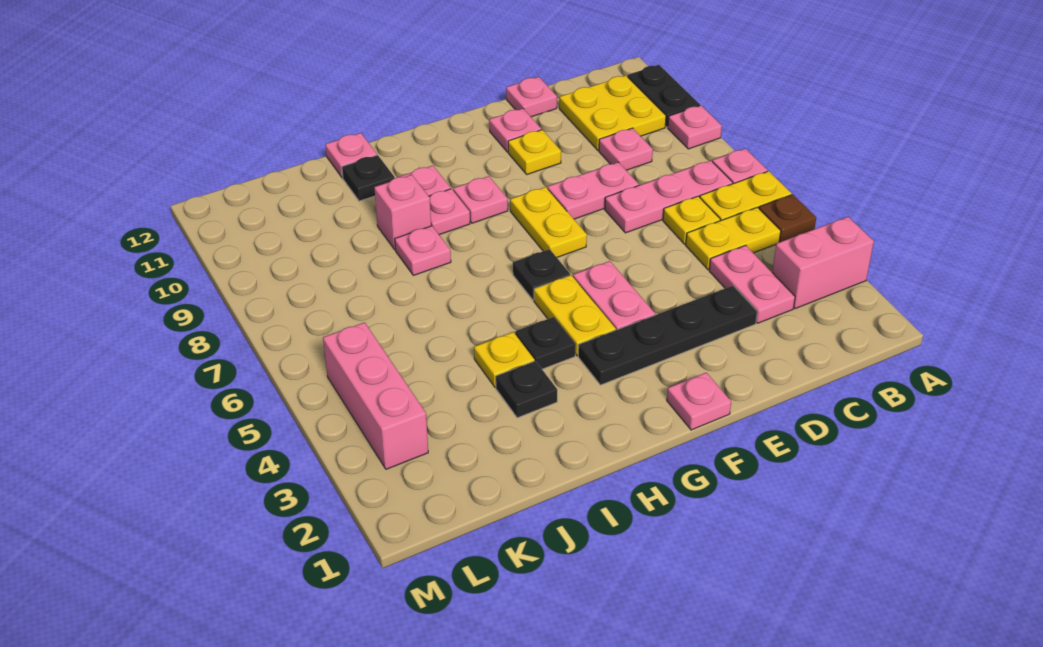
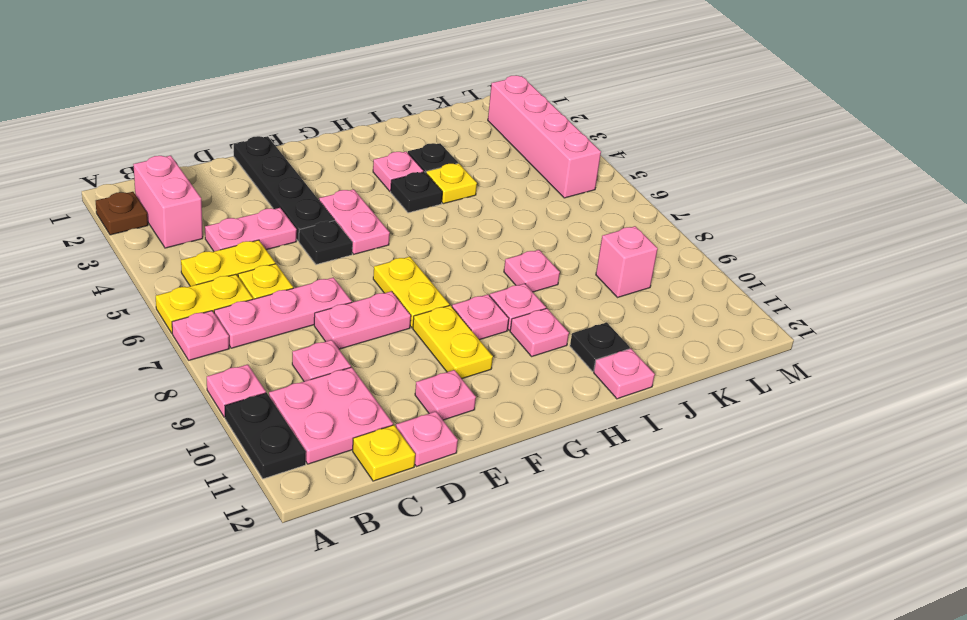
pink 1x2 brick [772,217,874,309] -> pink 1x2 brick turned to [133,156,203,248]
brown 1x1 plate [759,195,816,242] -> brown 1x1 plate moved to [96,192,148,235]
yellow 2x2 plate [559,75,666,150] -> pink 2x2 plate [269,367,393,464]
pink 1x2 plate [709,245,795,323] -> pink 1x2 plate turned to [205,208,297,251]
black 1x4 plate [578,286,757,385] -> black 1x4 plate turned to [234,136,334,241]
yellow 1x1 plate [508,130,561,174] -> yellow 1x1 plate moved to [353,425,415,481]
pink 1x1 plate [667,373,731,430] -> pink 1x1 plate moved to [373,152,424,191]
yellow 1x2 plate [534,275,616,356] -> yellow 1x2 plate moved to [413,305,493,379]
black 1x1 plate [513,249,570,300] -> black 1x1 plate moved to [299,220,352,265]
pink 1x1 brick [374,175,431,250] -> pink 1x1 brick moved to [596,226,658,298]
pink 1x3 brick [323,322,428,469] -> pink 1x4 brick [488,75,601,198]

